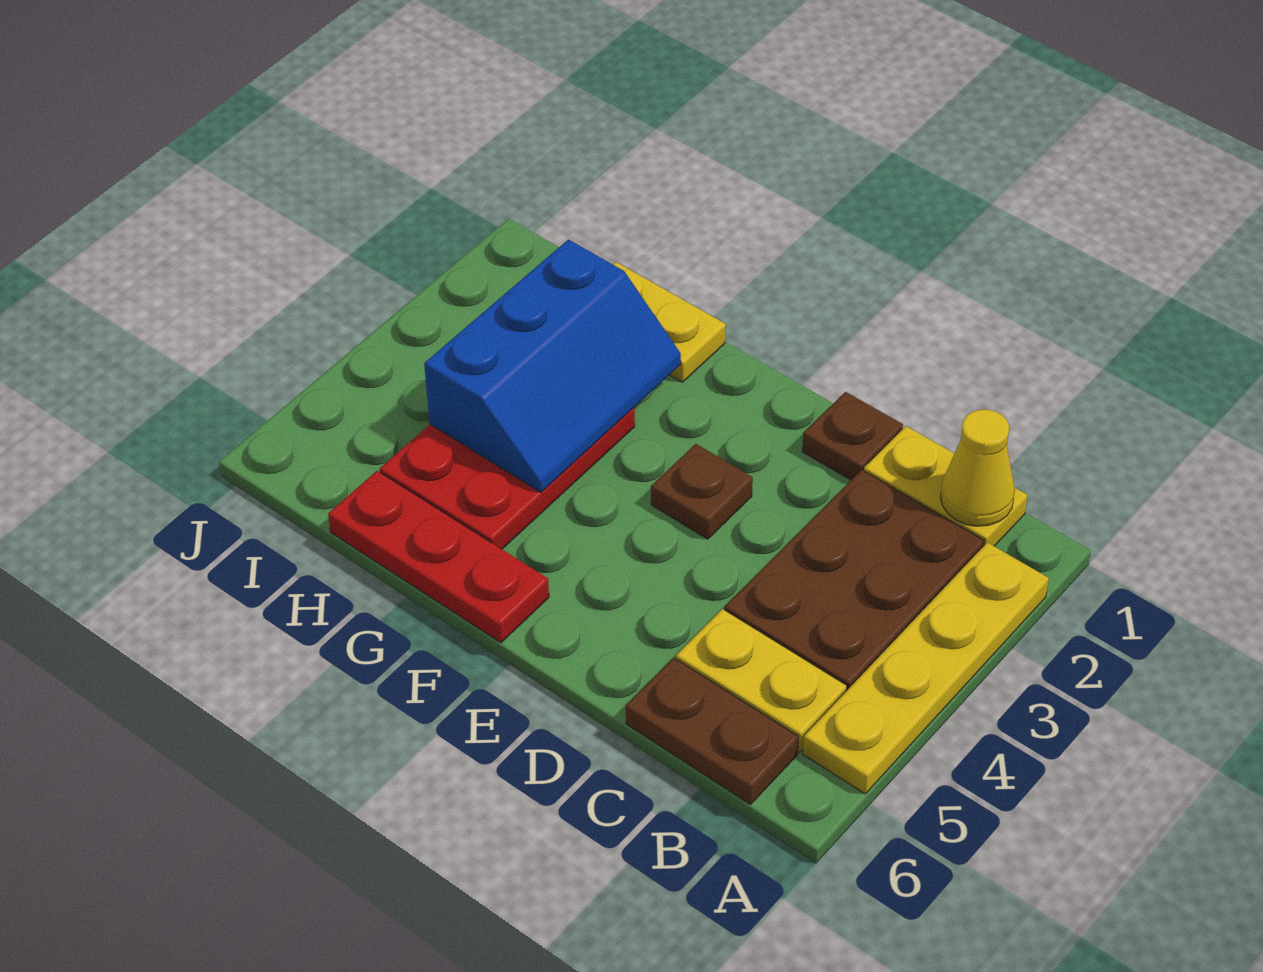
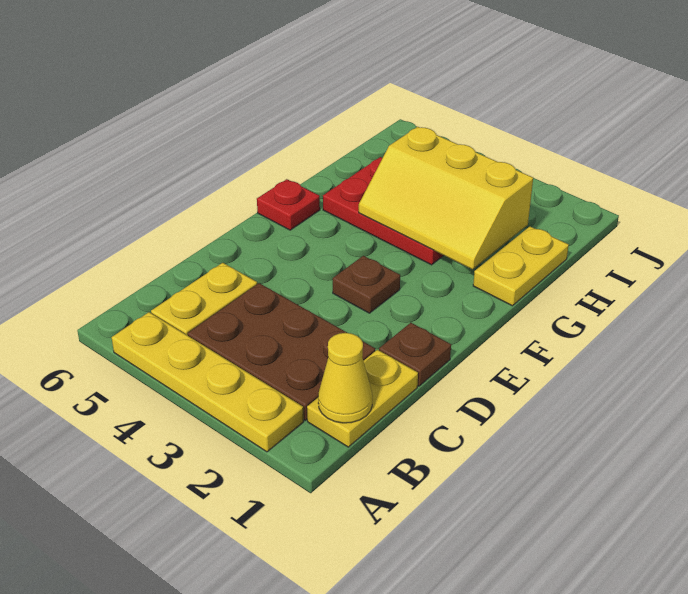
brown 1x2 plate [626,658,798,805] -> none
red 1x3 plate [328,471,549,643] -> red 1x1 plate [257,179,320,230]
blue 2x3 slope [424,240,681,492] -> yellow 2x3 slope [359,127,533,269]

